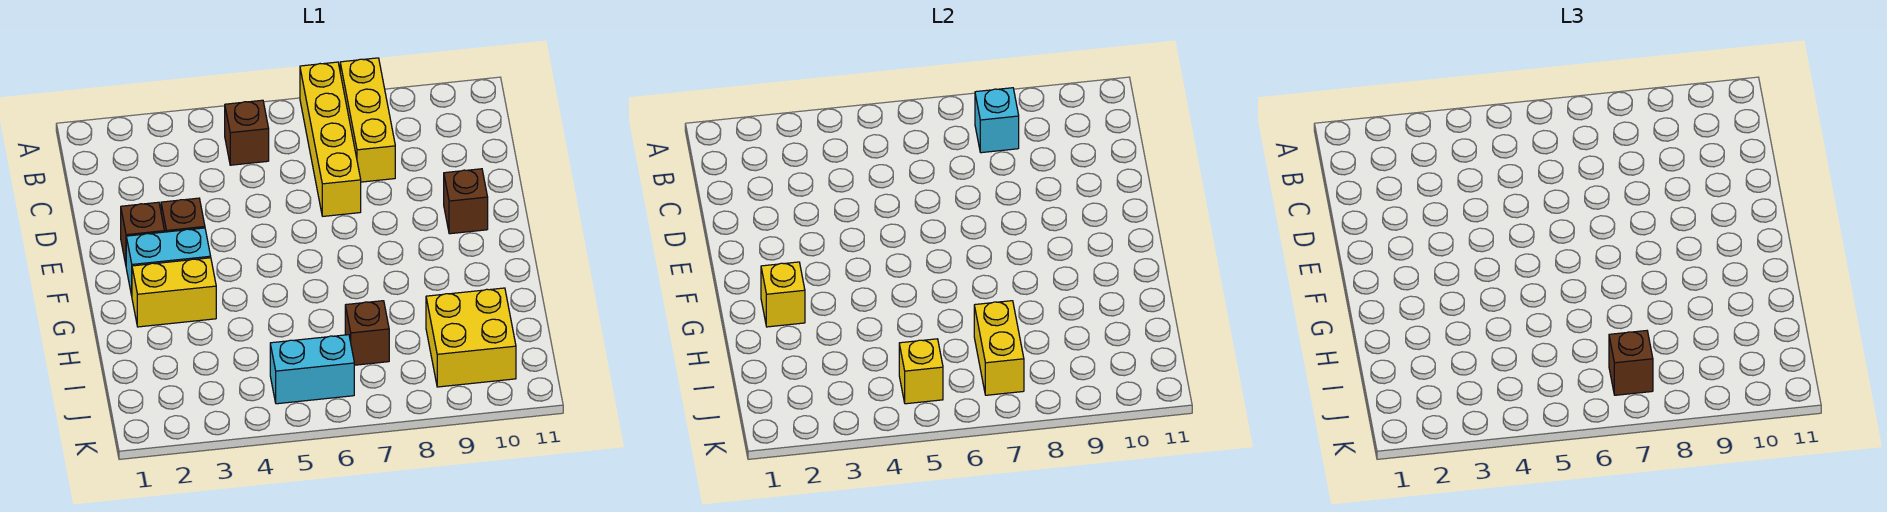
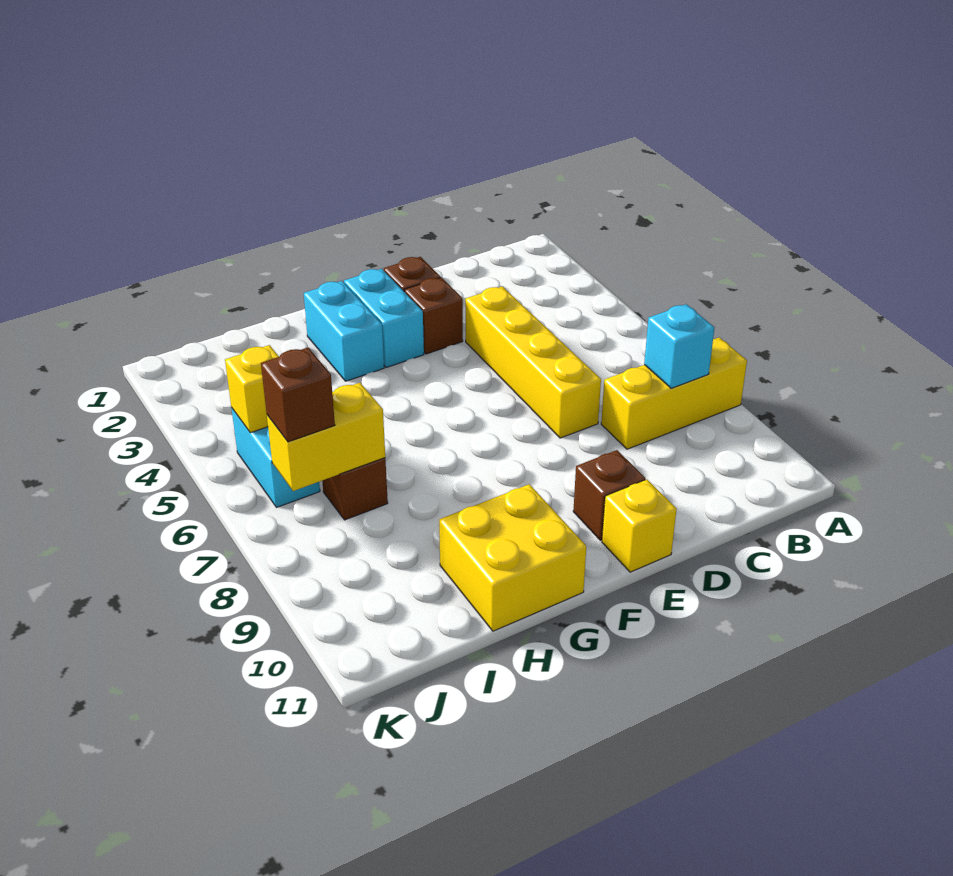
yellow 1x4 brick [300,62,361,216] -> yellow 1x4 brick turned to [465,286,601,438]
brown 1x1 brick [225,100,269,165] -> none
yellow 1x2 brick [132,258,216,327] -> cyan 1x2 brick [304,281,384,381]
yellow 1x1 brick [761,262,805,327] -> yellow 1x1 brick moved to [602,479,677,572]
yellow 2x2 brick [426,288,516,387] -> yellow 2x2 brick moved to [439,484,586,631]

